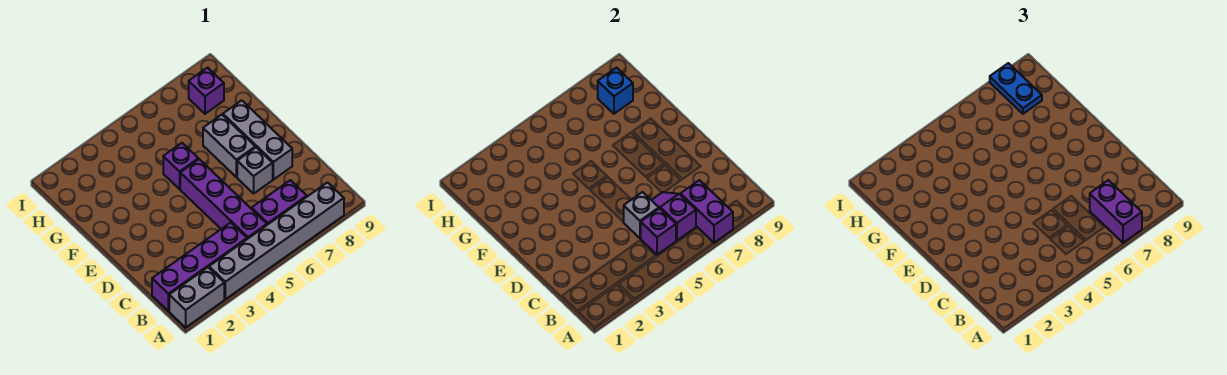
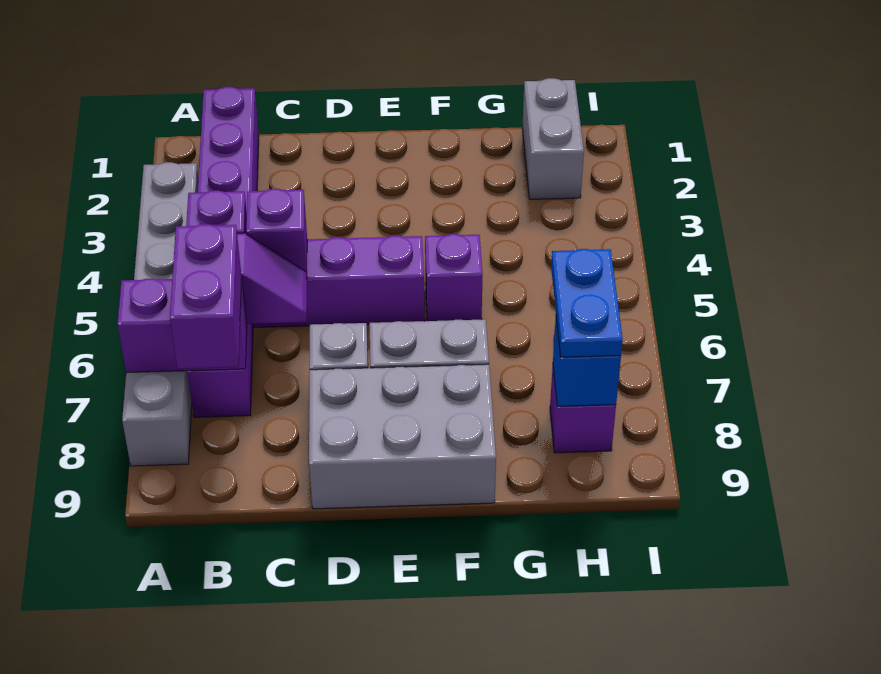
grey 1x2 brick [169,267,224,327] -> grey 1x2 brick moved to [522,78,584,199]
purple 1x2 brick [1090,180,1142,243] -> purple 1x2 brick turned to [170,224,242,369]
grey 1x1 brick [624,192,659,238] -> purple 1x1 brick [246,189,307,274]
grey 1x3 brick [223,100,292,180] -> grey 2x3 brick [309,364,496,509]
blue 1x2 plate [990,63,1042,114] -> blue 1x2 plate turned to [551,249,623,357]

